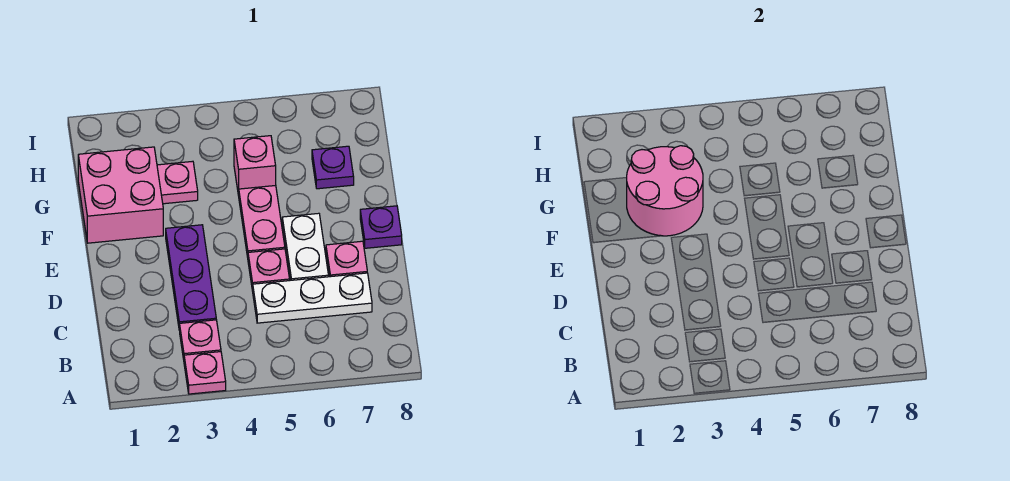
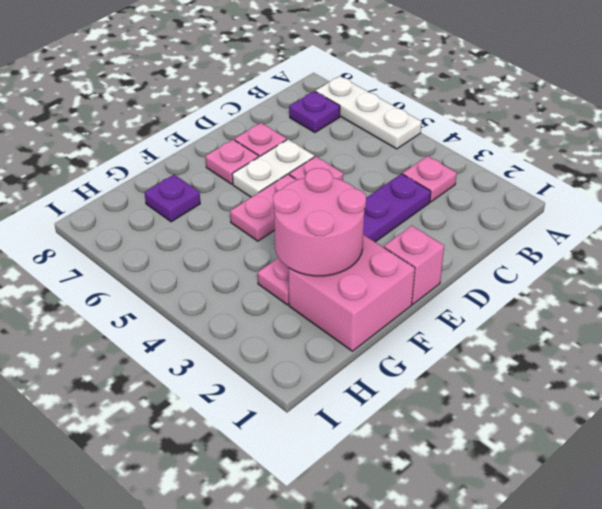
pink 1x1 plate [184,352,226,394] -> pink 1x1 plate moved to [206,140,259,184]
white 1x3 plate [253,273,372,323] -> white 1x3 plate moved to [316,76,422,149]
purple 1x1 plate [360,206,402,248] -> purple 1x1 plate moved to [289,91,340,133]
pink 1x1 brick [234,136,276,196] -> pink 1x1 brick moved to [384,226,444,304]

